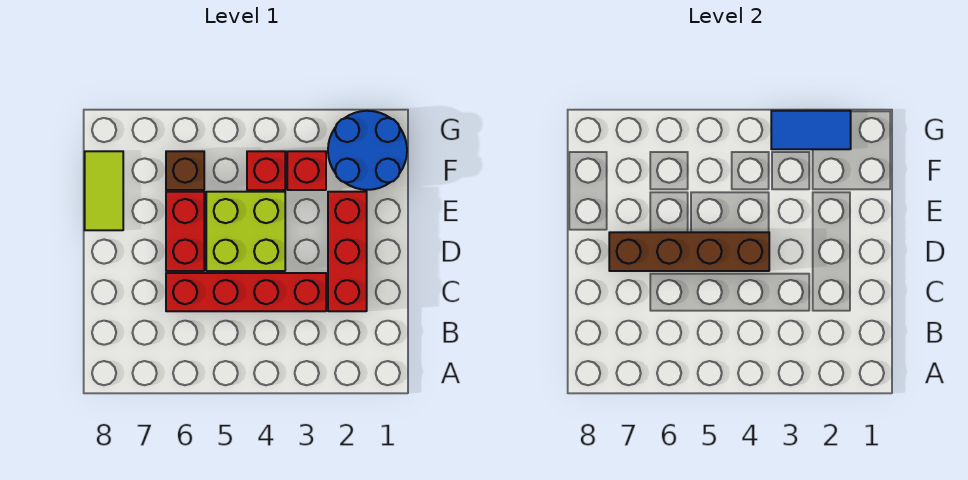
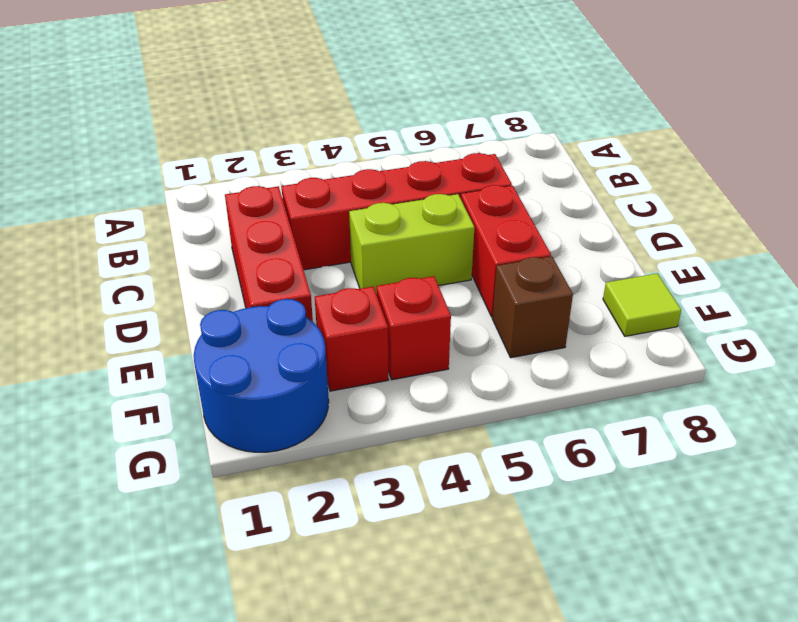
lime 2x2 brick [206,192,285,271] -> lime 1x2 brick [349,194,474,294]
brown 1x4 brick [609,232,769,271] -> none
lime 1x2 tile [85,151,123,230] -> lime 1x1 tile [603,273,681,336]
blue 1x2 tile [771,111,851,149] -> none

